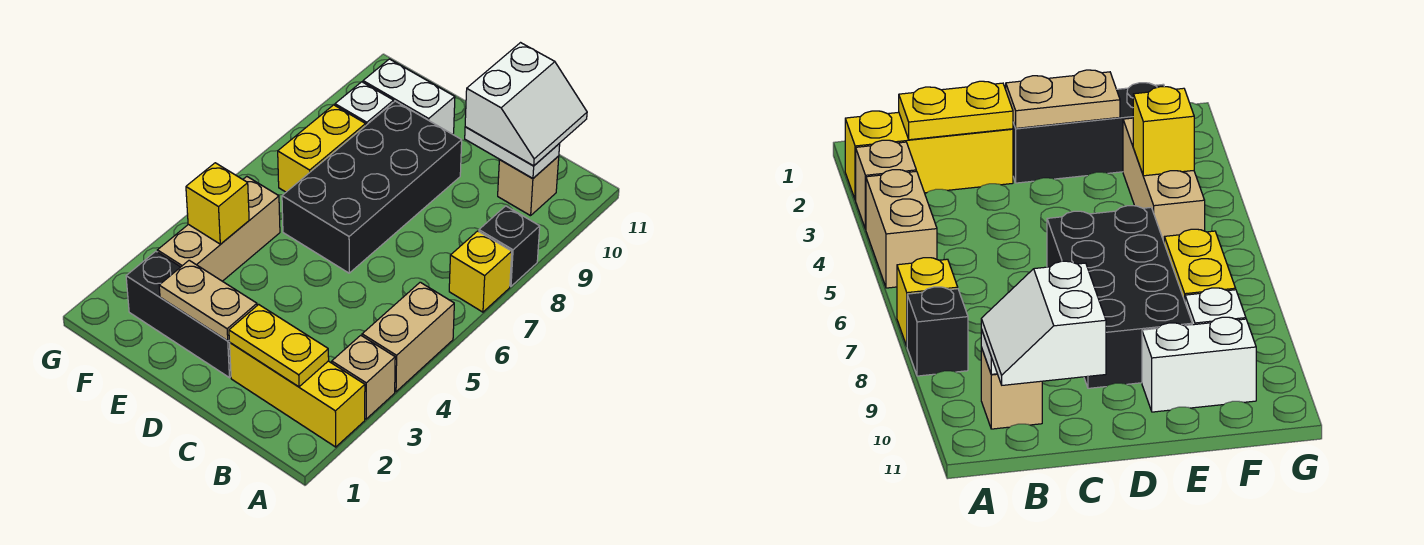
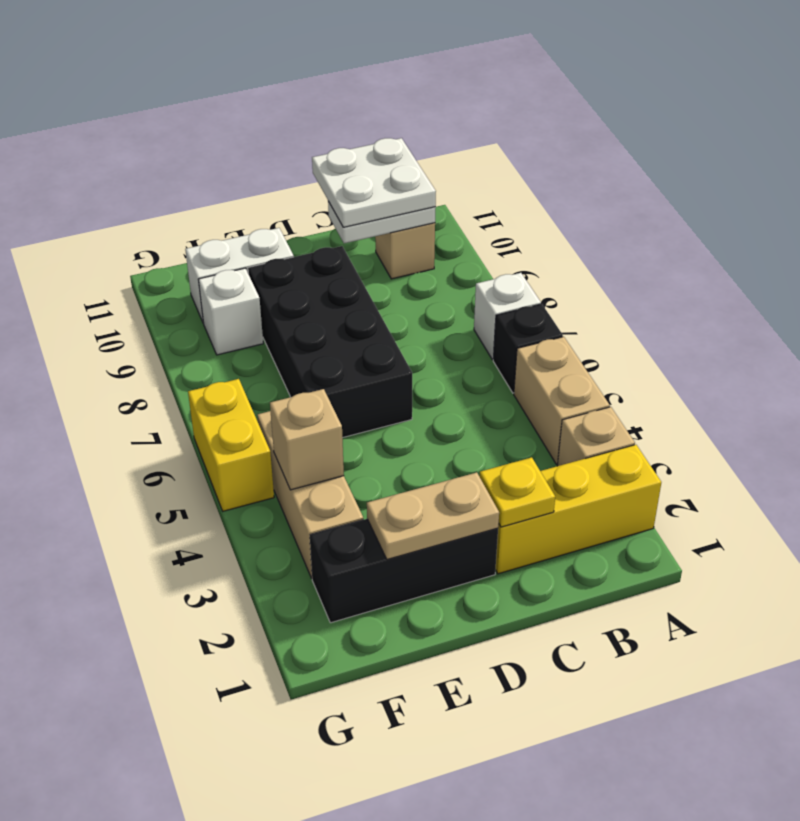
yellow 1x1 brick [449,231,512,312] -> white 1x1 brick [474,273,541,360]
black 1x1 brick [479,206,540,286] -> black 1x1 brick moved to [493,304,563,393]
yellow 1x2 plate [229,304,329,387] -> yellow 1x1 plate [479,457,555,527]
white 2x2 slope [465,43,587,166] -> white 2x2 plate [312,138,436,227]
yellow 1x1 brick [186,163,249,244] -> tan 1x1 brick [270,389,344,490]
yellow 1x2 brick [278,105,366,192] -> yellow 1x2 brick moved to [188,379,274,511]

